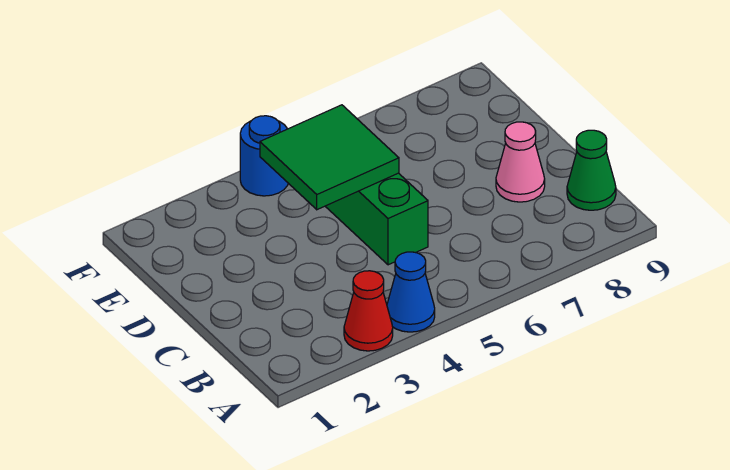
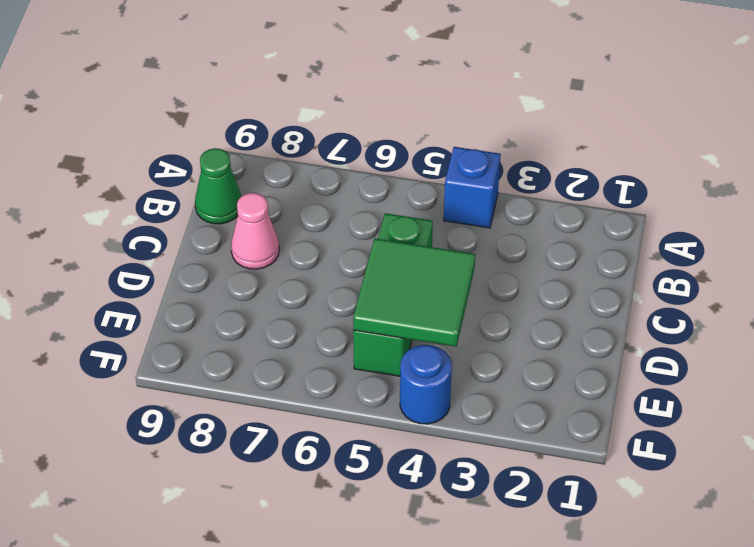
red 1x1 cone [344,271,393,351] -> none
blue 1x1 cone [387,252,435,332] -> blue 1x1 brick [444,147,501,228]

